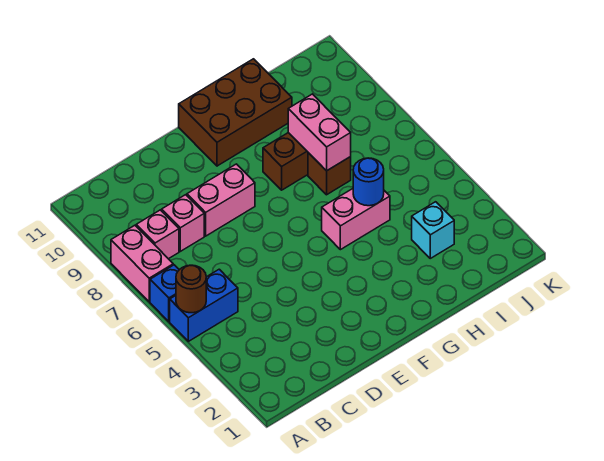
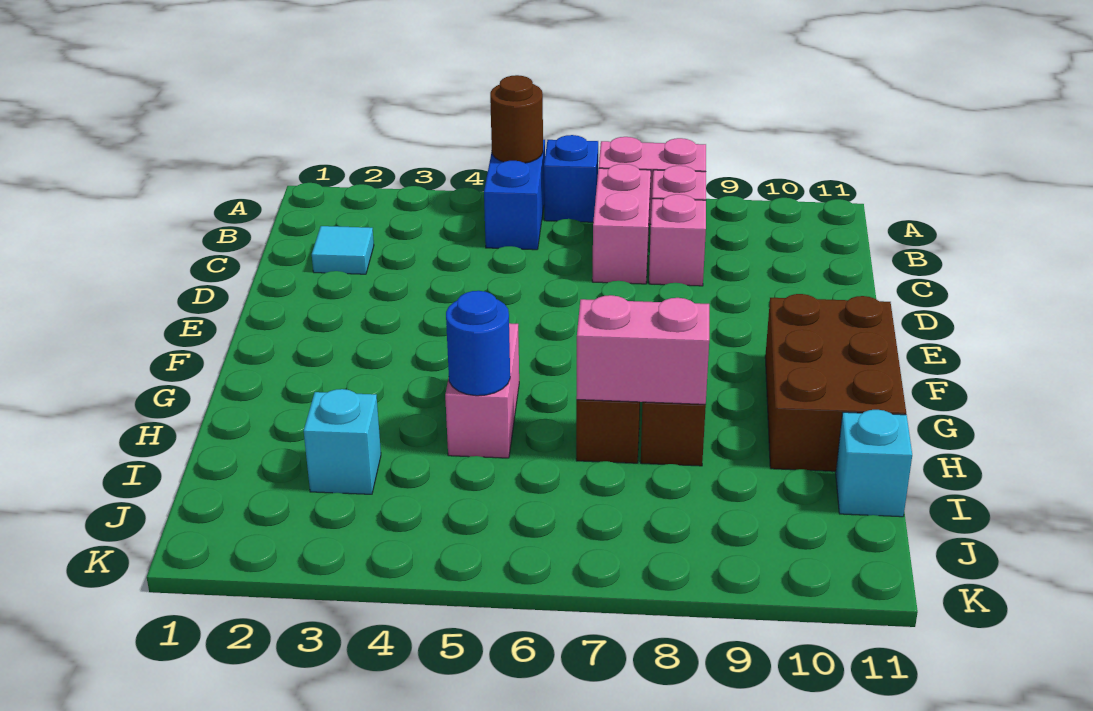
none -> cyan 1x1 tile [312,226,374,274]
pink 1x2 brick [187,164,255,236] -> pink 1x2 brick moved to [592,164,651,284]
none -> cyan 1x1 brick [836,410,912,517]

